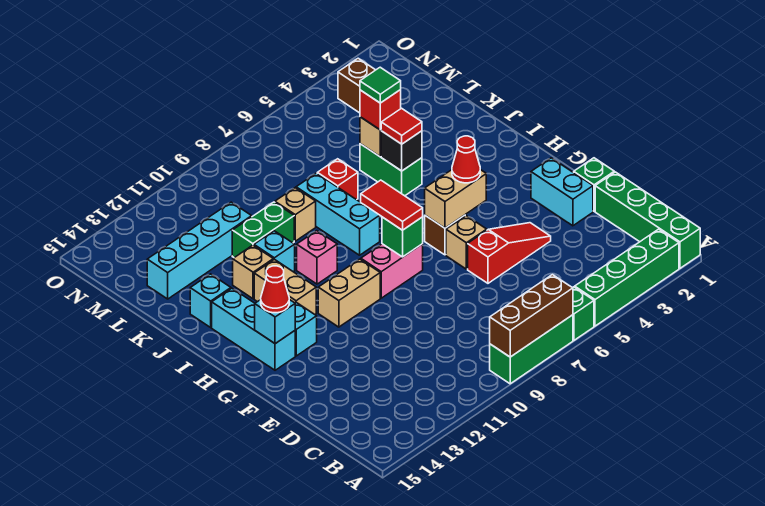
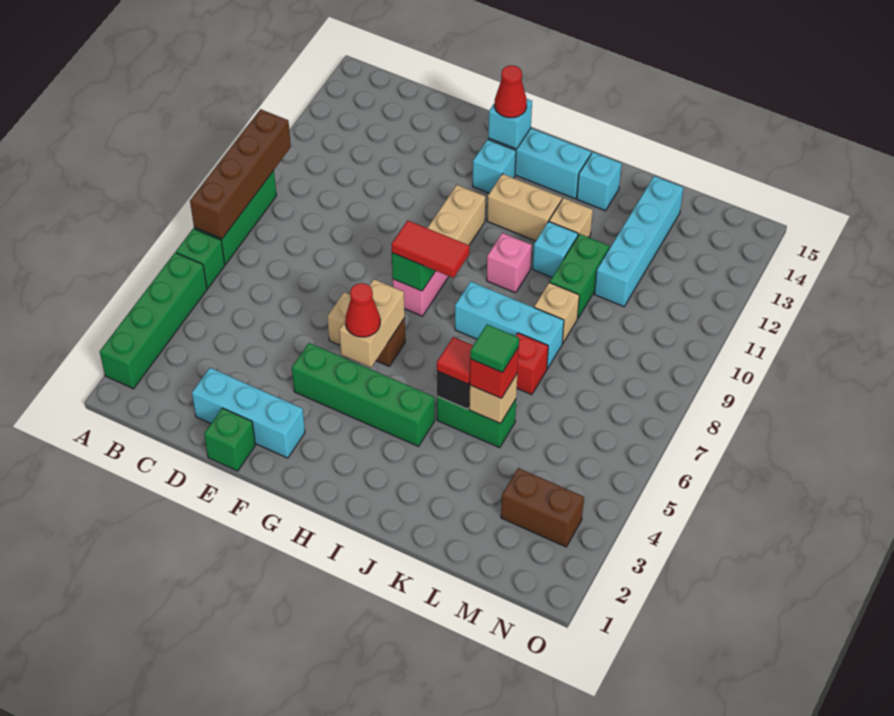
green 1x4 brick [595,172,700,268] -> green 1x4 brick moved to [292,343,435,446]
brown 1x3 brick [490,275,573,357] -> brown 1x4 brick [190,109,291,239]
cyan 1x2 brick [531,158,593,226] -> cyan 1x3 brick [192,368,305,458]
red 1x3 slope [468,223,551,283] -> none

